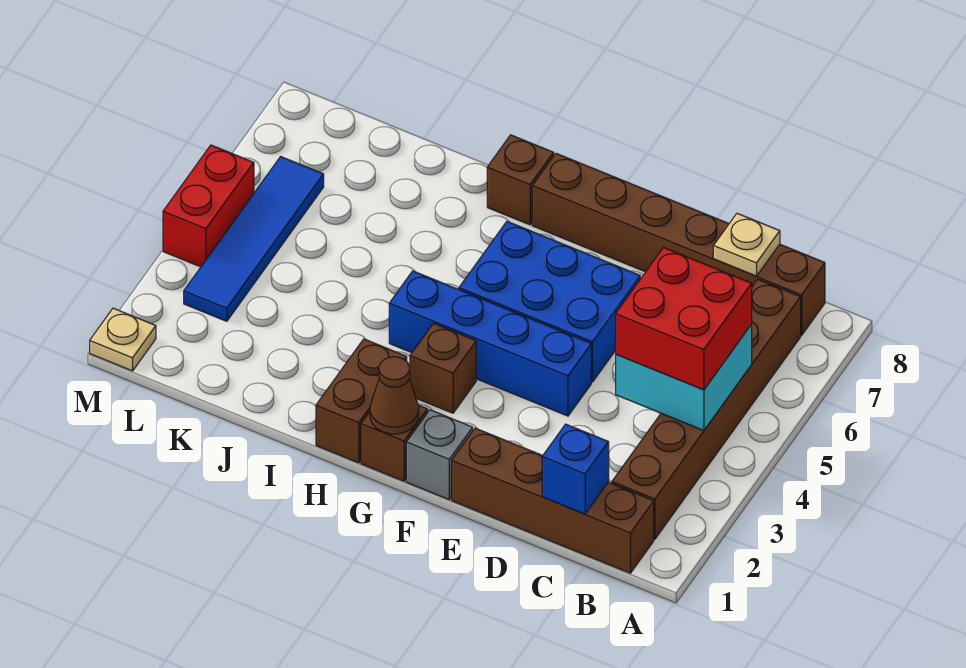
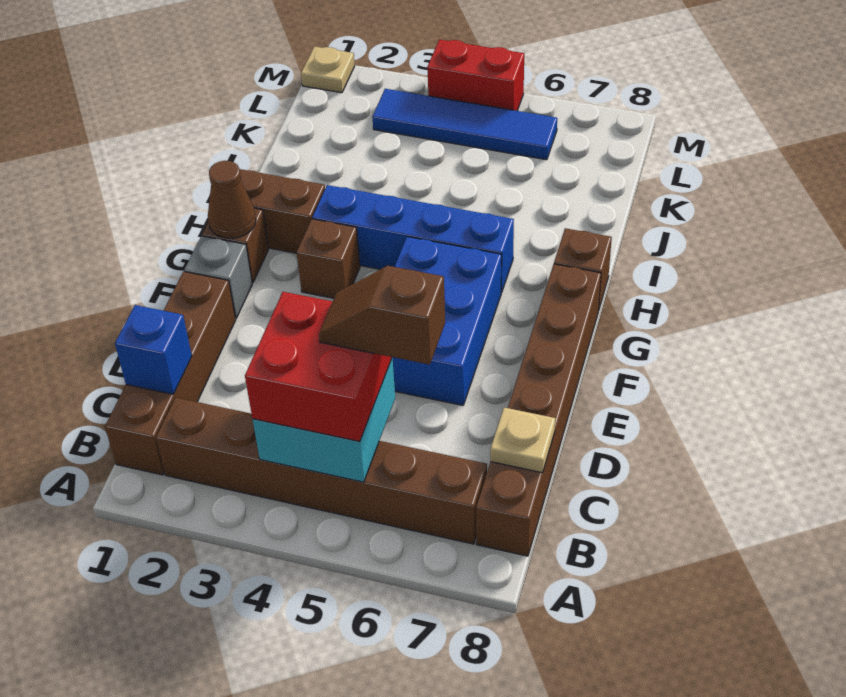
none -> brown 1x2 slope [319,266,445,365]
blue 1x4 brick [389,271,591,416] -> blue 1x4 brick turned to [312,185,514,292]

